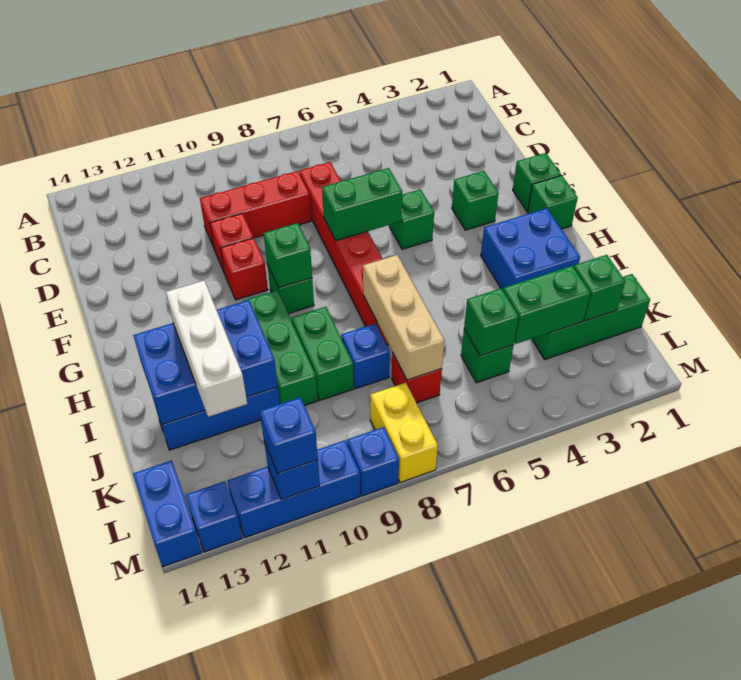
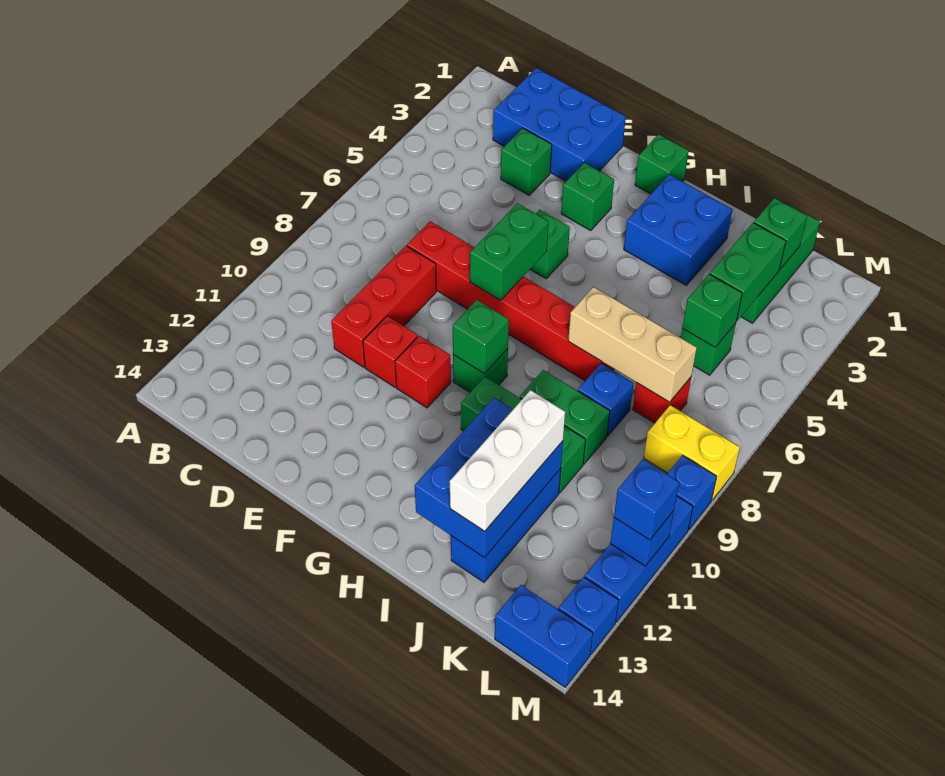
none -> blue 2x3 brick [493,68,626,181]
green 1x1 brick [513,153,561,211] -> green 1x1 brick moved to [501,128,552,195]
white 1x3 brick [166,281,247,417] -> white 1x3 brick turned to [450,390,565,531]

